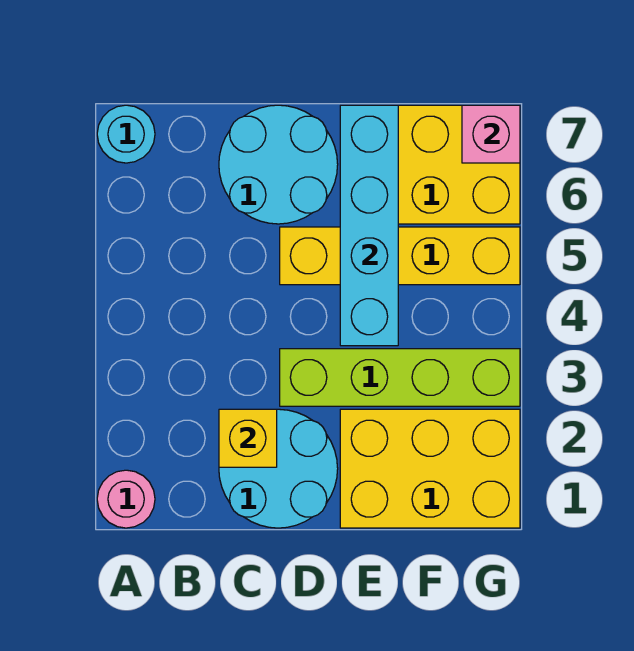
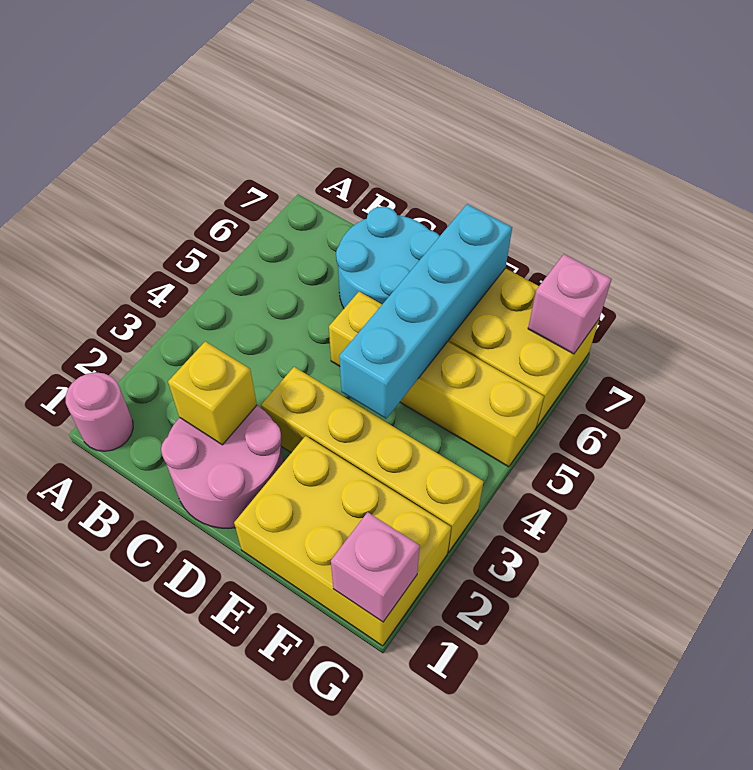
cyan 1x1 round brick [97,105,155,163] -> none
cyan 2x2 round brick [219,409,338,528] -> pink 2x2 round brick [161,406,284,528]
lime 1x4 brick [280,349,520,406] -> yellow 1x4 brick [261,367,484,552]
none -> pink 1x1 brick [331,512,420,622]

